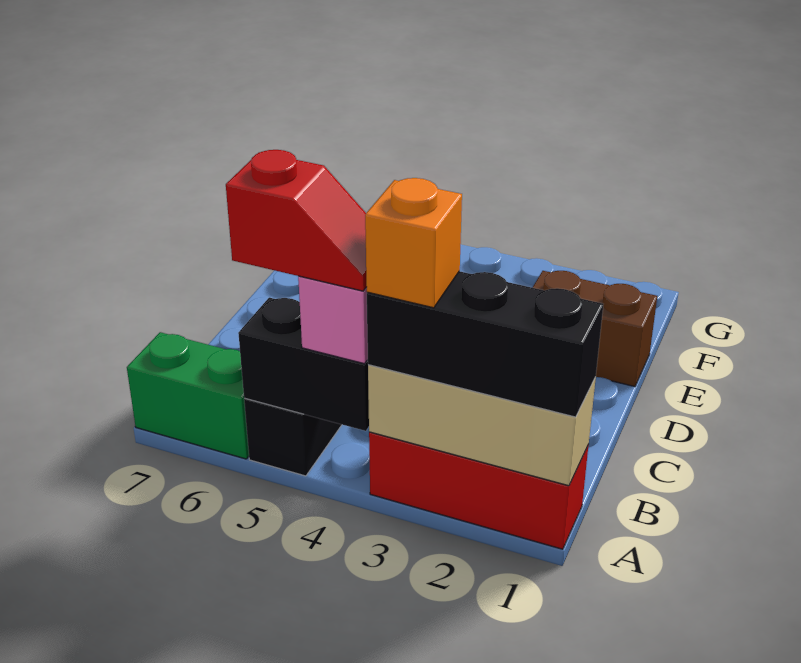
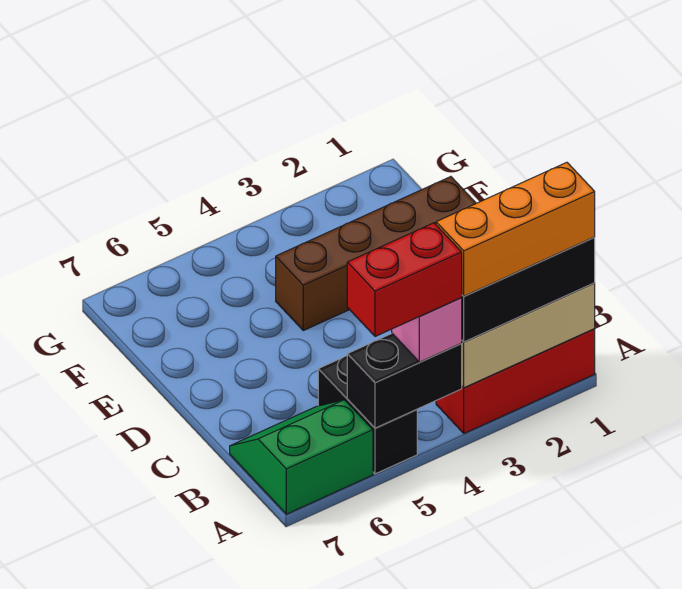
orange 1x1 brick [365,178,462,308] -> orange 1x3 brick [436,162,595,296]
red 1x2 slope [226,150,367,291] -> red 1x2 brick [347,223,462,336]
brown 1x2 brick [532,271,657,387] -> brown 1x4 brick [276,177,476,330]

